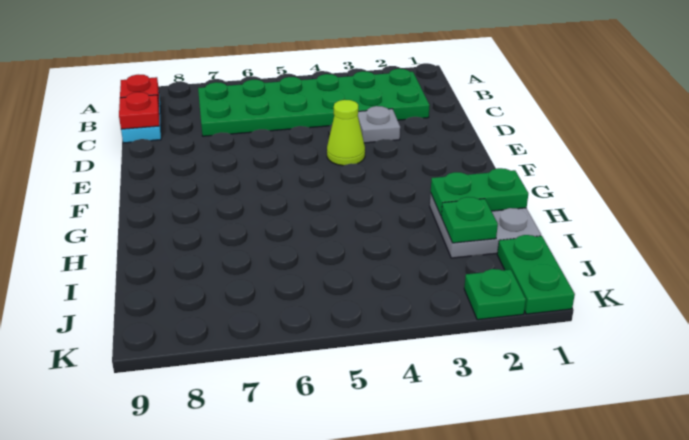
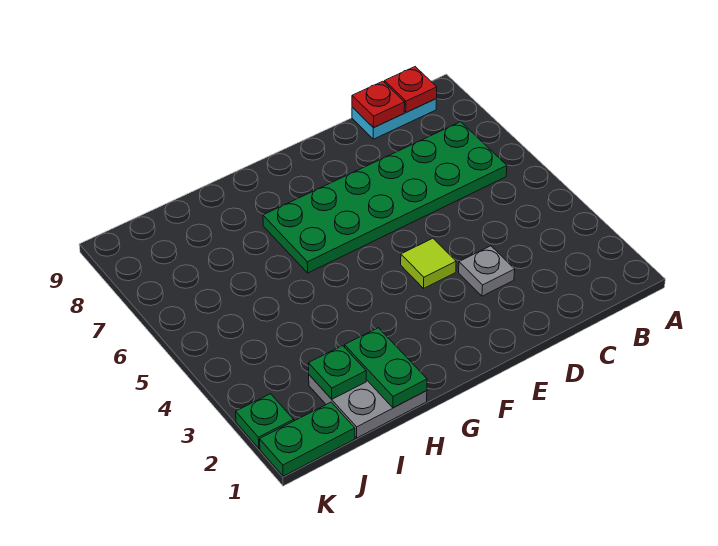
green 2x6 plate [198,69,430,136] -> green 2x6 plate turned to [263,122,507,273]
lime 1x1 cone [327,100,365,166] -> lime 1x1 tile [401,238,456,288]

